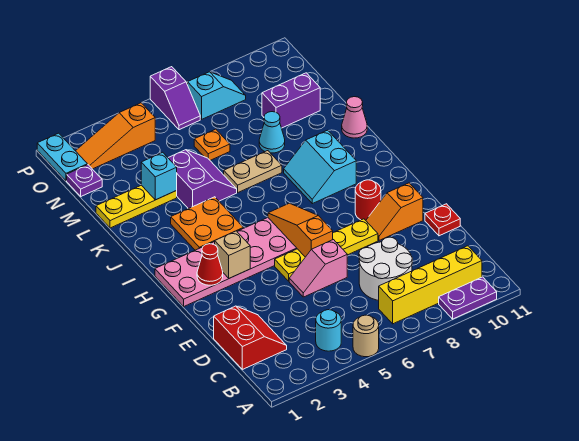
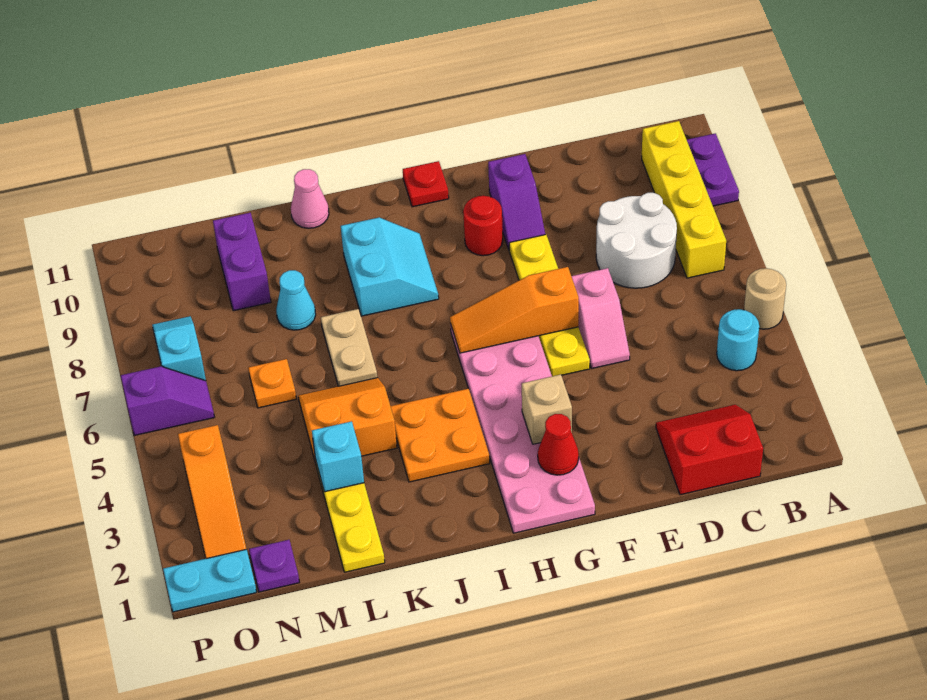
red 1x1 plate [425,204,460,236] -> red 1x1 plate moved to [403,161,449,207]
orange 1x2 slope [366,183,423,240] -> purple 1x2 slope [488,154,545,249]
cyan 2x2 slope [284,130,356,204] -> cyan 2x2 slope turned to [341,218,439,316]
purple 2x2 slope [168,150,237,209] -> orange 2x2 slope [298,378,397,463]

